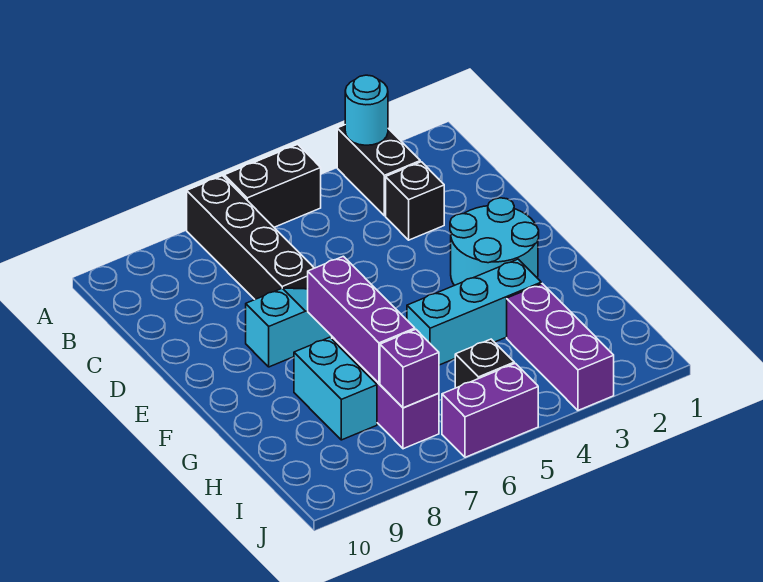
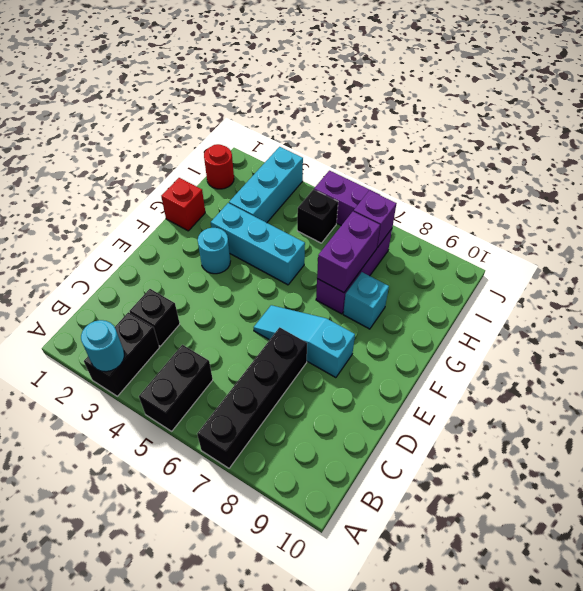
black 1x2 brick [224,144,321,227] -> black 1x2 brick turned to [139,345,213,431]
cyan 2x2 round brick [450,198,539,286] -> cyan 1x1 round brick [198,228,230,274]
purple 1x3 brick [308,256,415,383] -> purple 1x2 brick [317,212,380,293]
none -> red 1x1 brick [161,178,205,231]
cyan 1x2 brick [294,337,377,440] -> cyan 1x1 brick [343,272,389,329]
purple 1x3 brick [507,284,614,410] -> cyan 1x3 brick [229,147,303,223]
none -> red 1x1 round brick [204,144,234,189]

